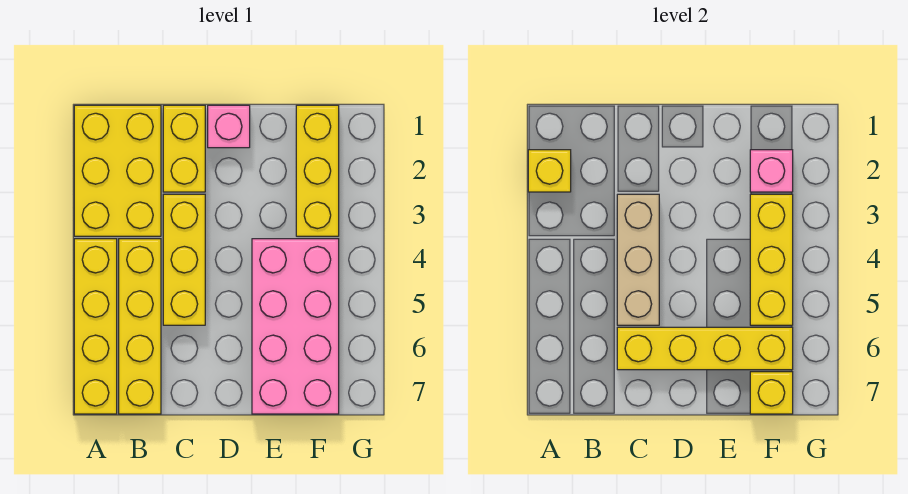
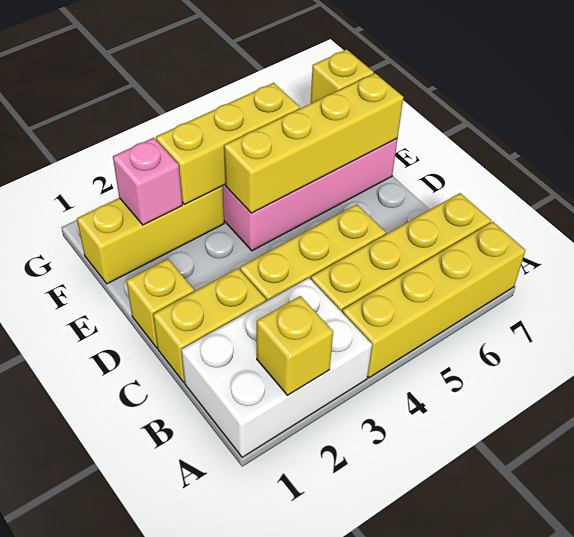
yellow 2x3 brick [74,105,161,236] -> white 2x3 brick [181,278,372,457]
tan 1x3 brick [617,194,659,325] -> none
yellow 1x4 brick [617,327,793,370] -> yellow 1x4 brick turned to [224,73,403,213]
pink 1x1 brick [208,105,250,148] -> yellow 1x1 brick [126,259,194,348]

